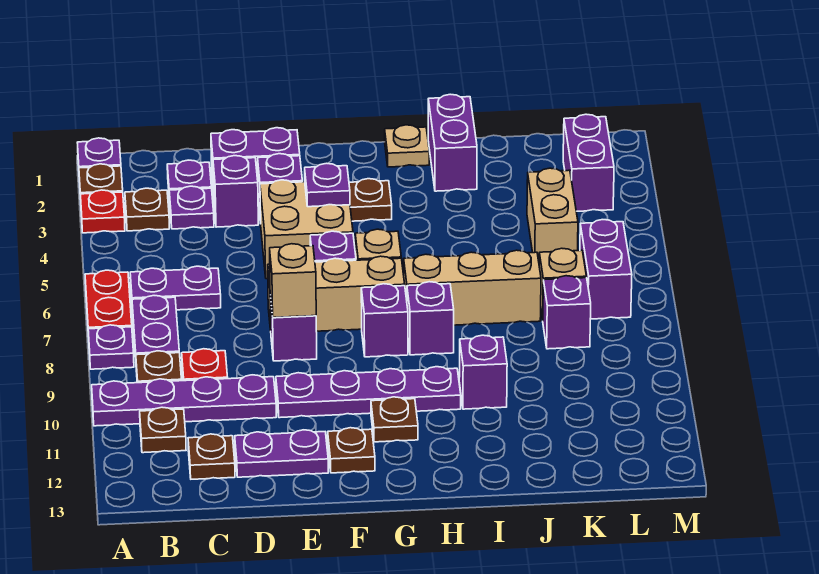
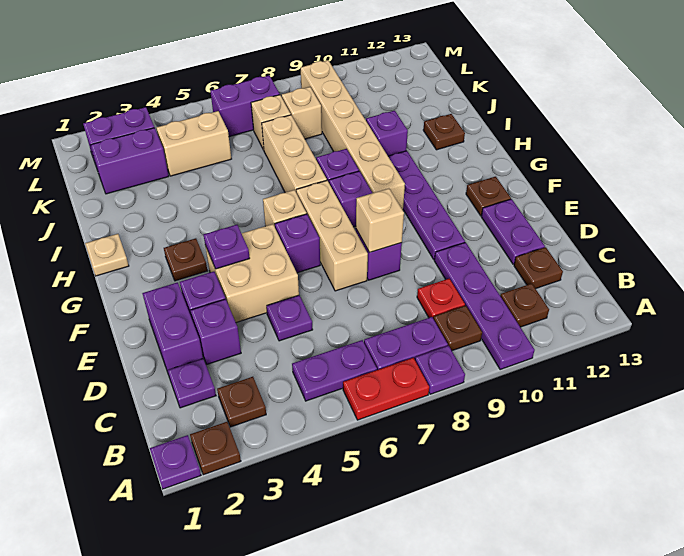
red 1x1 plate [80,190,125,233] -> none
purple 1x2 plate [130,266,221,310] -> purple 1x2 plate turned to [292,340,377,401]
purple 1x1 plate [169,186,214,229] -> purple 1x1 plate moved to [266,295,313,341]
none -> tan 1x6 brick [301,60,405,210]
brown 1x1 plate [371,397,418,442] -> brown 1x1 plate moved to [423,114,465,150]
purple 1x2 brick [428,94,477,191] -> purple 1x2 brick moved to [91,128,169,194]
purple 1x1 brick [543,276,591,349] -> tan 1x1 brick [282,87,322,139]

